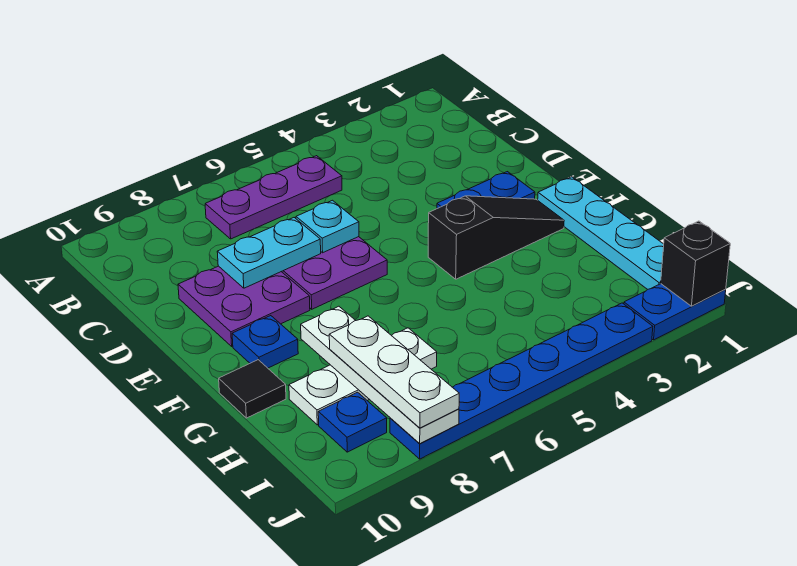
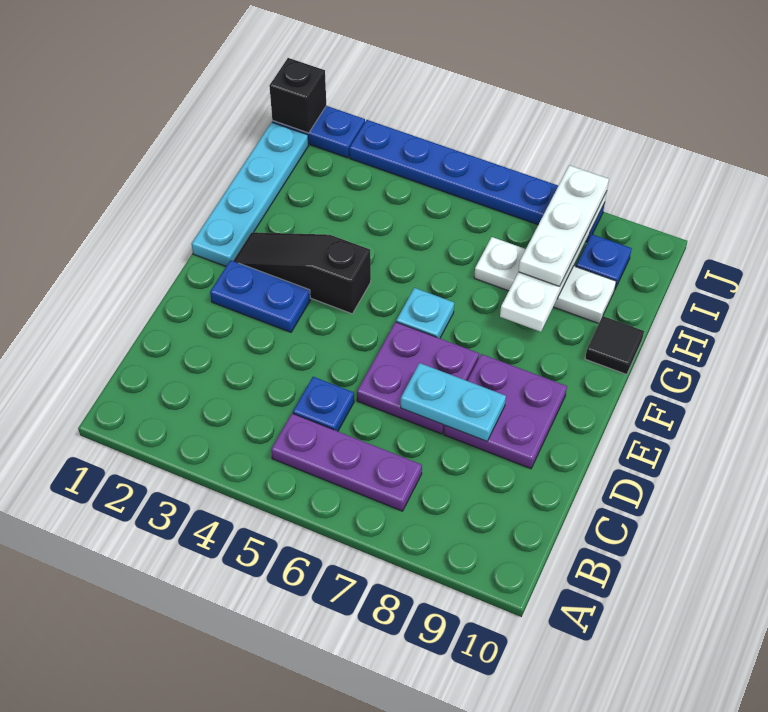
cyan 1x1 plate [296,200,359,253] -> cyan 1x1 plate moved to [396,288,454,338]
blue 1x1 plate [232,316,298,368] -> blue 1x1 plate moved to [293,377,354,431]

